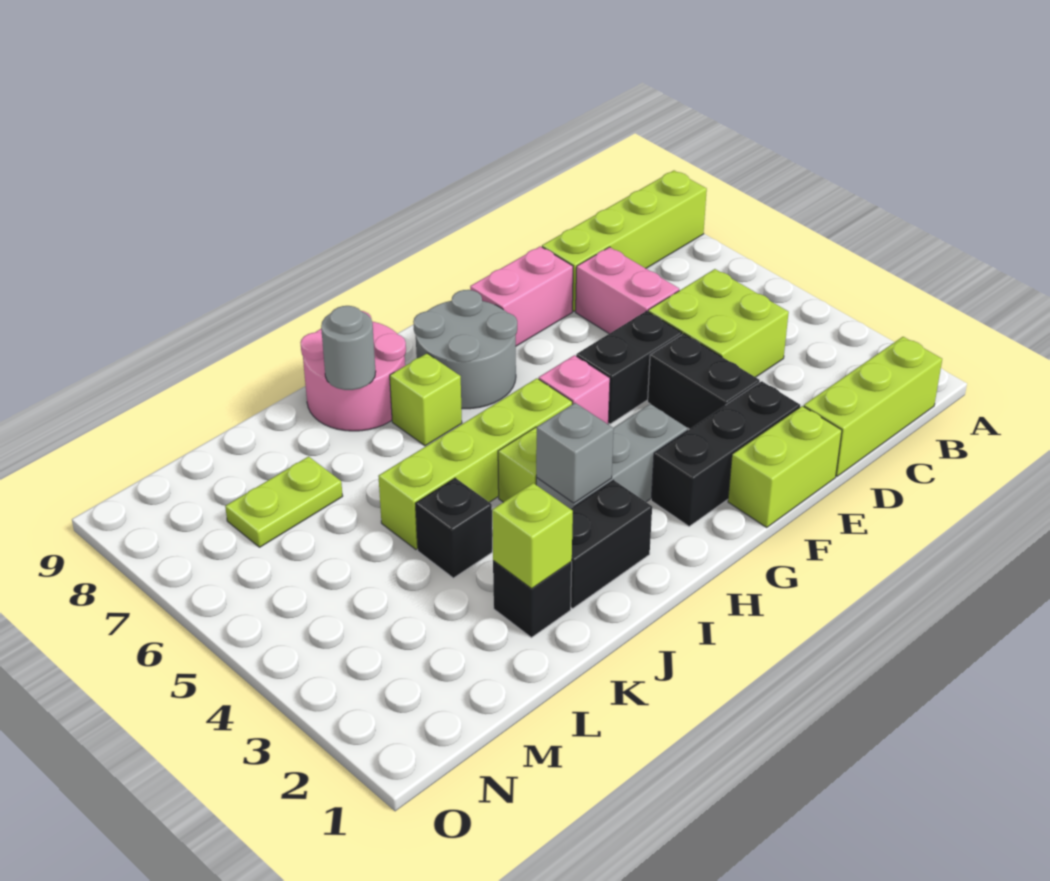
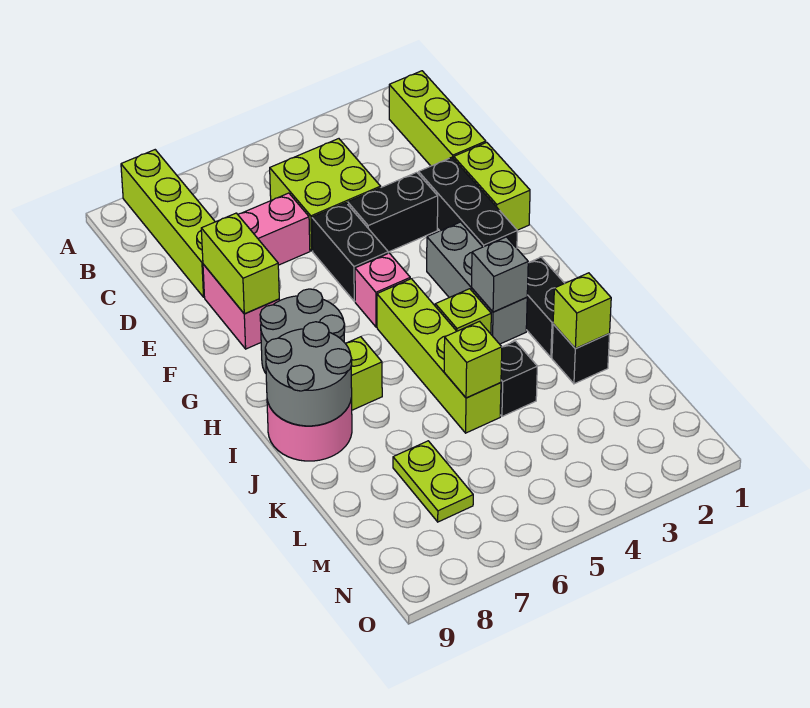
none -> lime 1x2 brick [201,213,279,314]
grey 1x1 round brick [321,306,376,390] -> grey 2x2 round brick [265,322,352,426]
none -> lime 1x1 brick [444,321,502,398]

